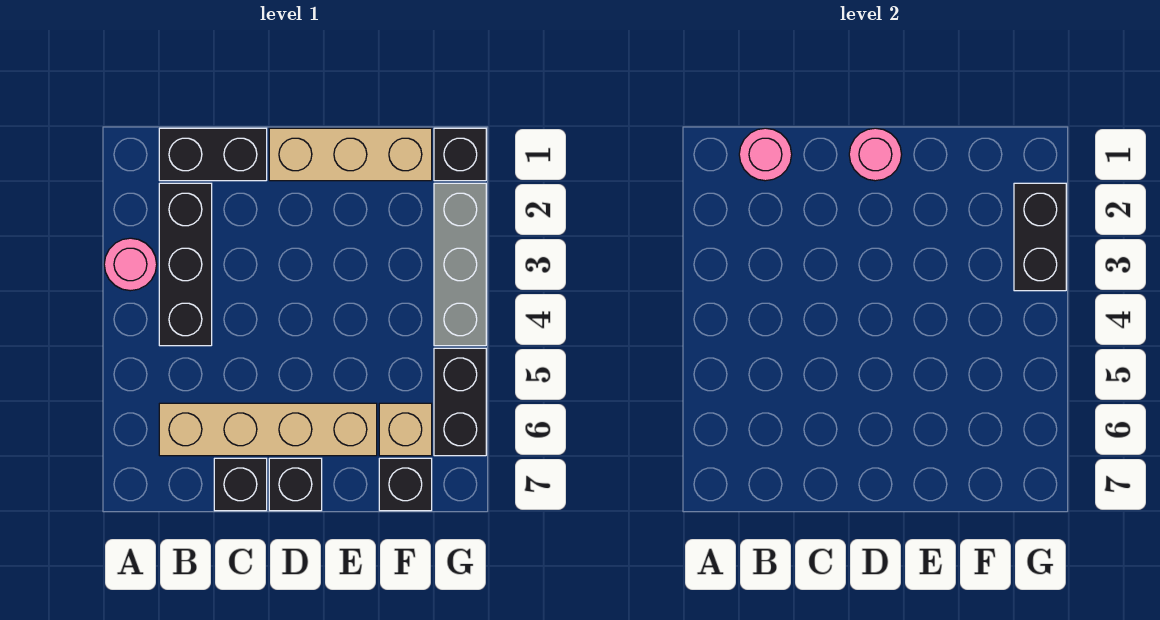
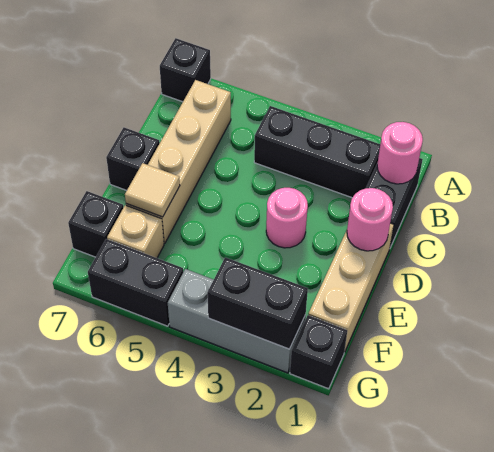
pink 1x1 round brick [104,238,157,291] -> pink 1x1 round brick moved to [266,188,308,248]
black 1x1 brick [214,458,267,511] -> black 1x1 brick moved to [160,38,211,102]
none -> tan 1x1 tile [125,163,180,217]

